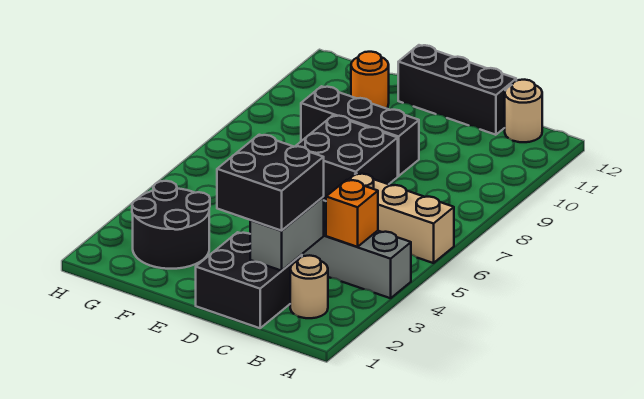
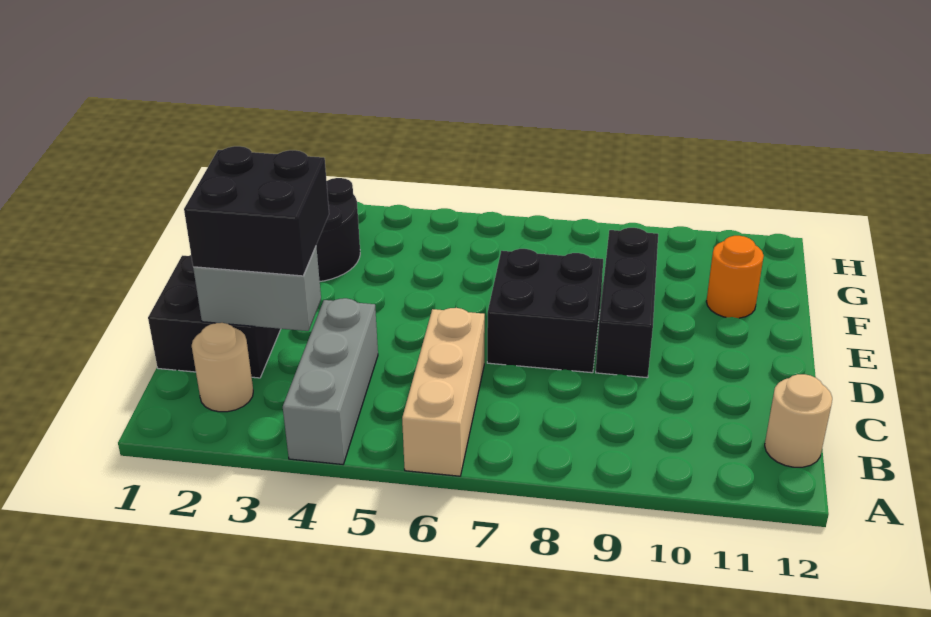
orange 1x1 brick [326,180,378,247] -> none
black 1x3 brick [398,45,516,135] -> none

